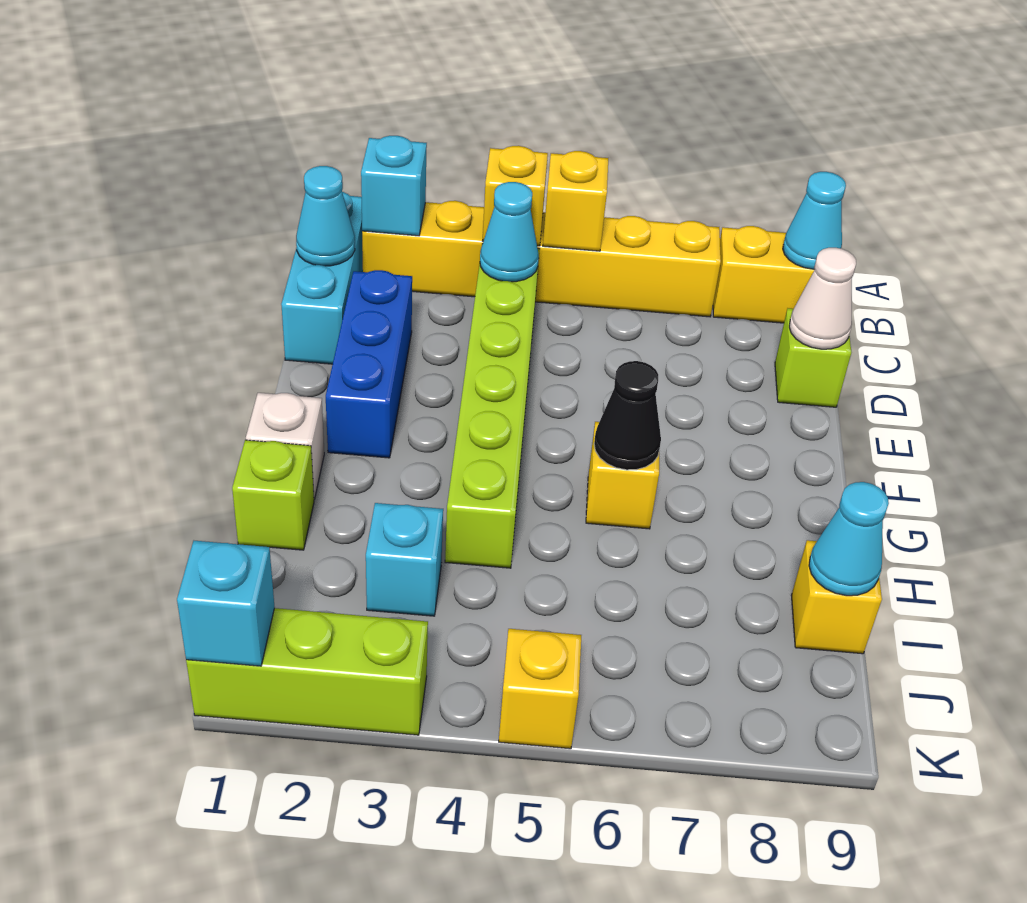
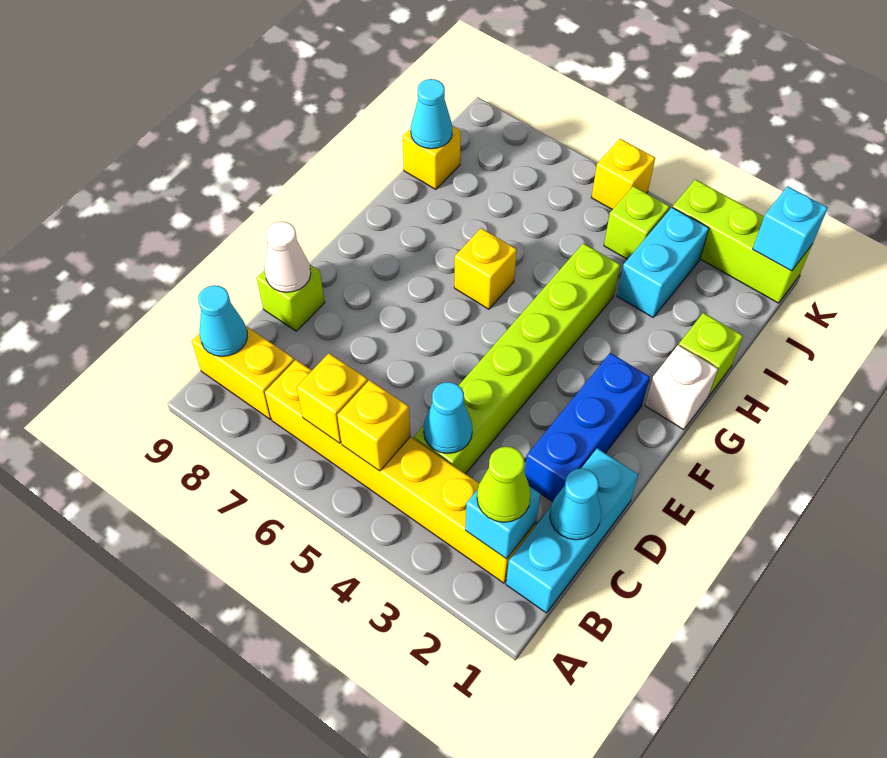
none -> lime 1x1 cone [477,447,531,522]
yellow 1x1 brick [483,146,548,246] -> yellow 1x1 brick moved to [297,353,368,443]
black 1x1 cone [594,361,661,470] -> none
cyan 1x1 brick [366,503,443,616] -> cyan 1x2 brick [617,207,709,317]
none -> lime 1x1 brick [604,186,670,259]

